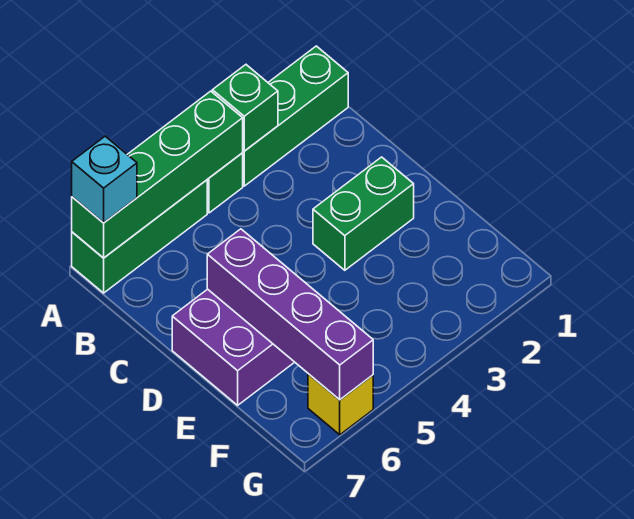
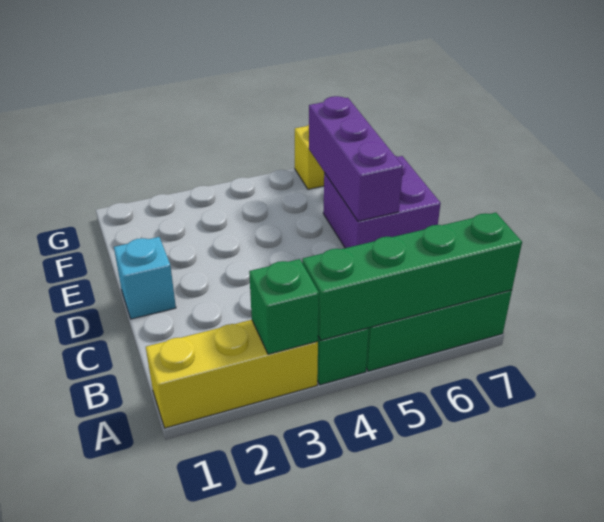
green 1x3 brick [243,46,348,186] -> yellow 1x3 brick [146,320,318,428]
cyan 1x1 brick [72,136,137,223] -> cyan 1x1 brick moved to [114,237,176,319]
green 1x2 brick [313,157,414,270] -> none
purple 1x4 brick [207,229,373,400] -> purple 1x3 brick [309,96,403,221]

